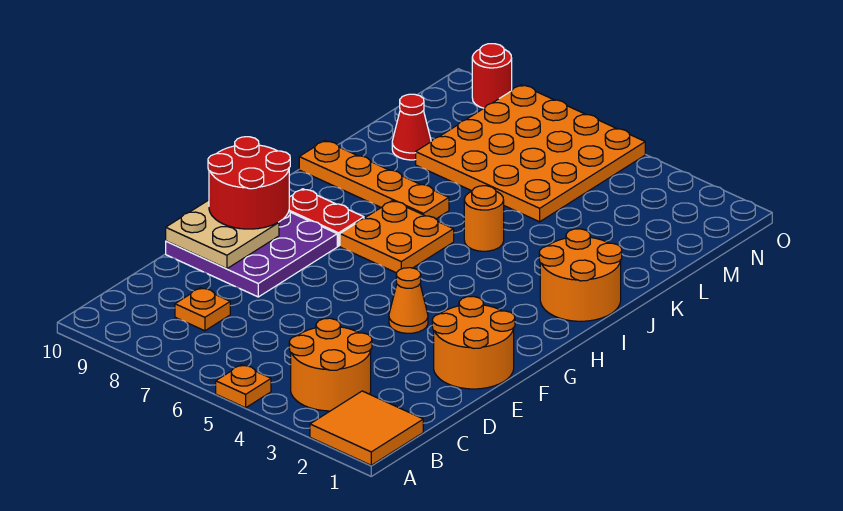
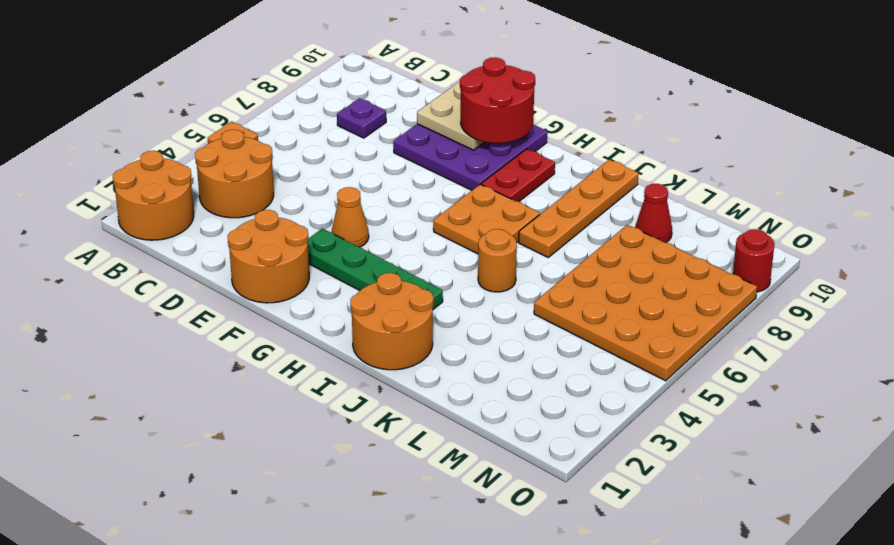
orange 2x2 tile [310,391,423,465] -> orange 2x2 round brick [113,151,194,240]
orange 1x1 plate [175,288,230,331] -> purple 1x1 plate [337,98,386,138]
none -> green 1x4 plate [308,228,443,309]

